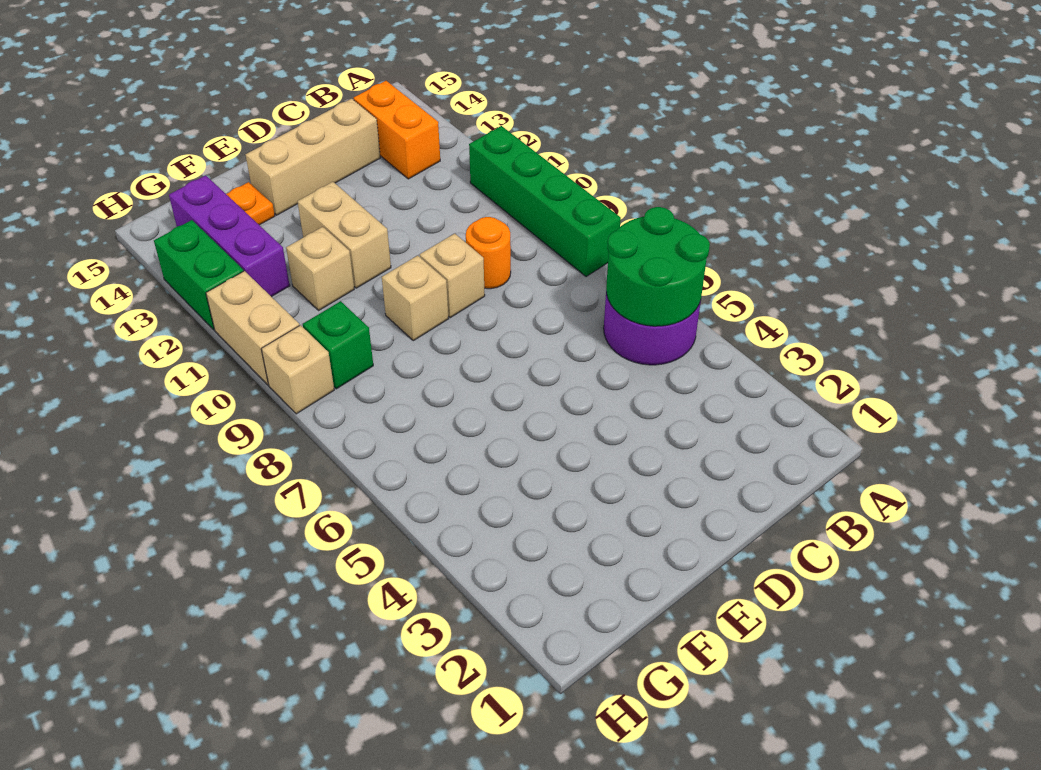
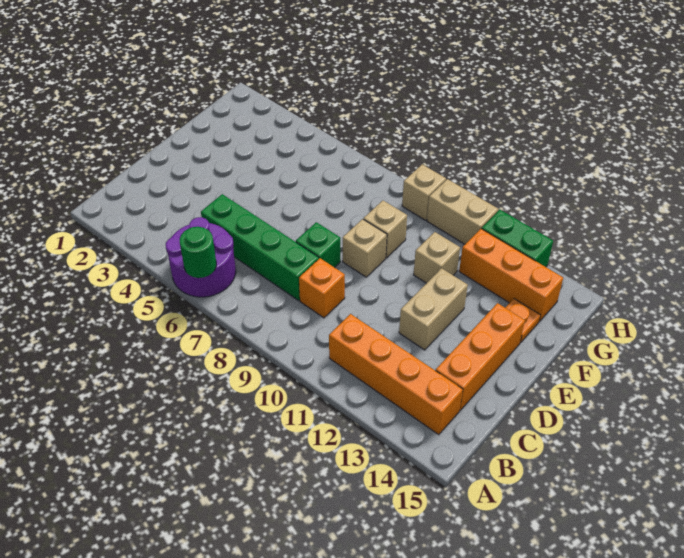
green 2x2 round brick [606,207,710,326] -> green 1x1 round brick [180,227,216,278]
green 1x4 brick [469,126,621,277] -> green 1x4 brick moved to [201,194,319,301]
orange 1x2 brick [354,81,440,179] -> orange 1x4 brick [329,314,463,435]
orange 1x1 round brick [466,217,511,289] -> orange 1x1 brick [299,258,345,318]
tan 1x3 brick [246,99,380,215] -> orange 1x3 brick [436,303,525,410]
tan 1x1 brick [420,233,485,318] -> tan 1x1 brick moved to [363,201,407,258]
tan 1x2 brick [298,182,391,288] -> tan 1x2 brick turned to [399,268,468,350]
green 1x1 brick [303,301,373,389] -> green 1x1 brick moved to [296,222,340,268]
purple 1x3 brick [169,175,290,297] -> orange 1x3 brick [459,229,563,321]

